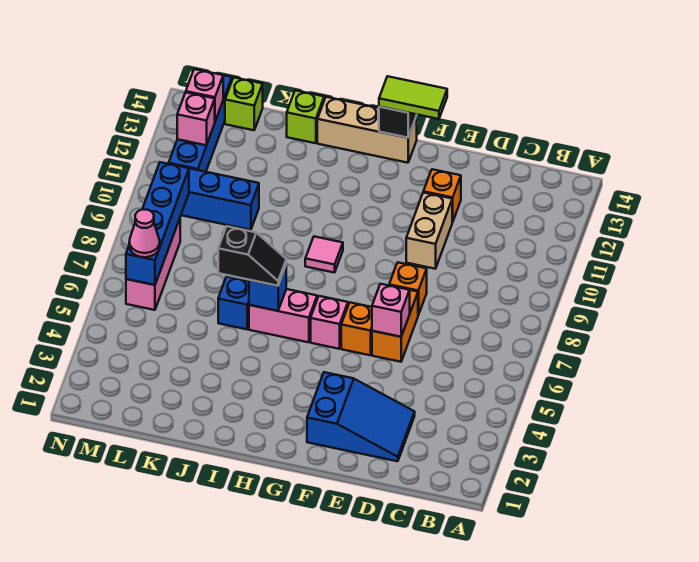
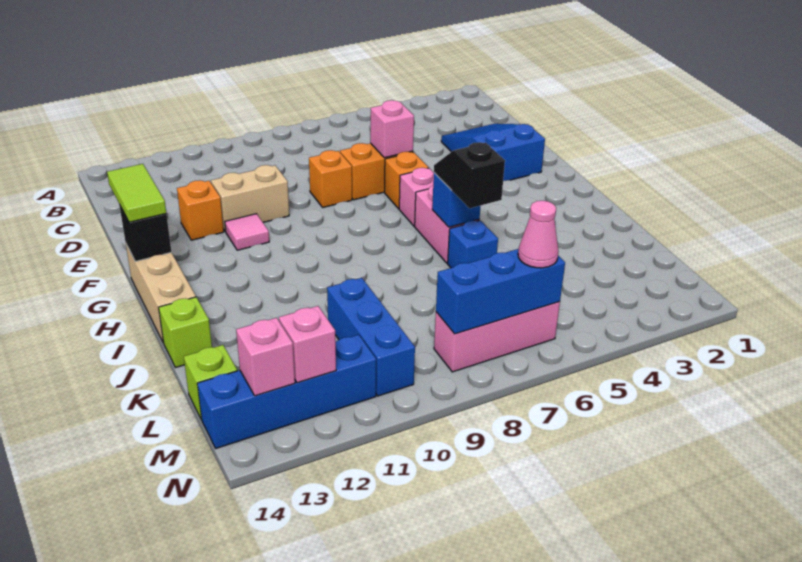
pink 1x1 tile [305,236,343,273] -> pink 1x1 tile moved to [225,214,269,250]
blue 1x4 brick [126,162,189,285] -> blue 1x3 brick [436,249,565,334]

